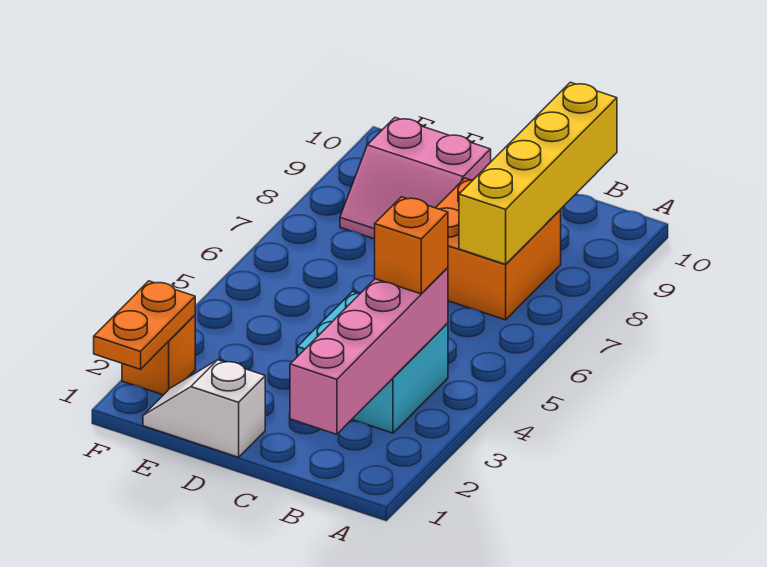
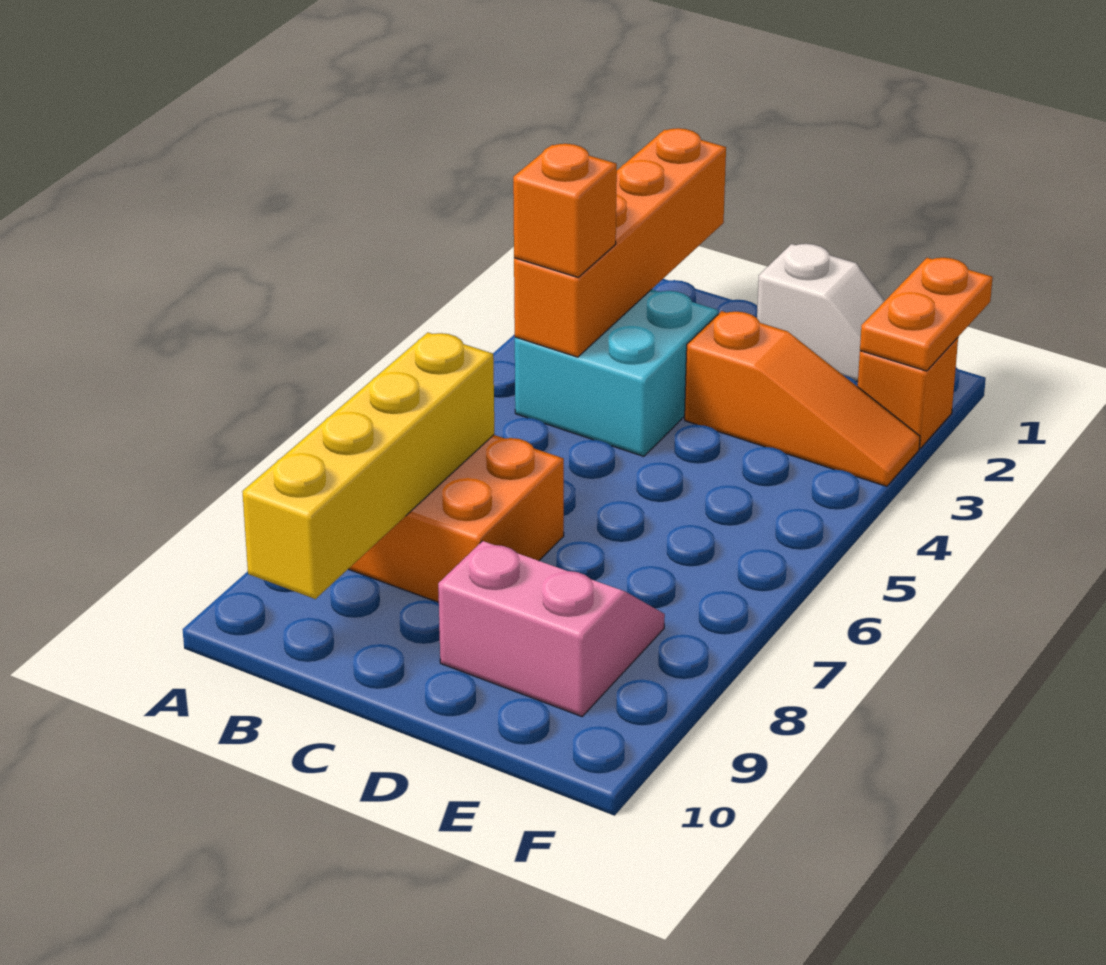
pink 1x4 brick [290,268,448,434] -> orange 1x4 brick [514,128,726,357]
none -> orange 1x3 slope [685,311,920,486]

